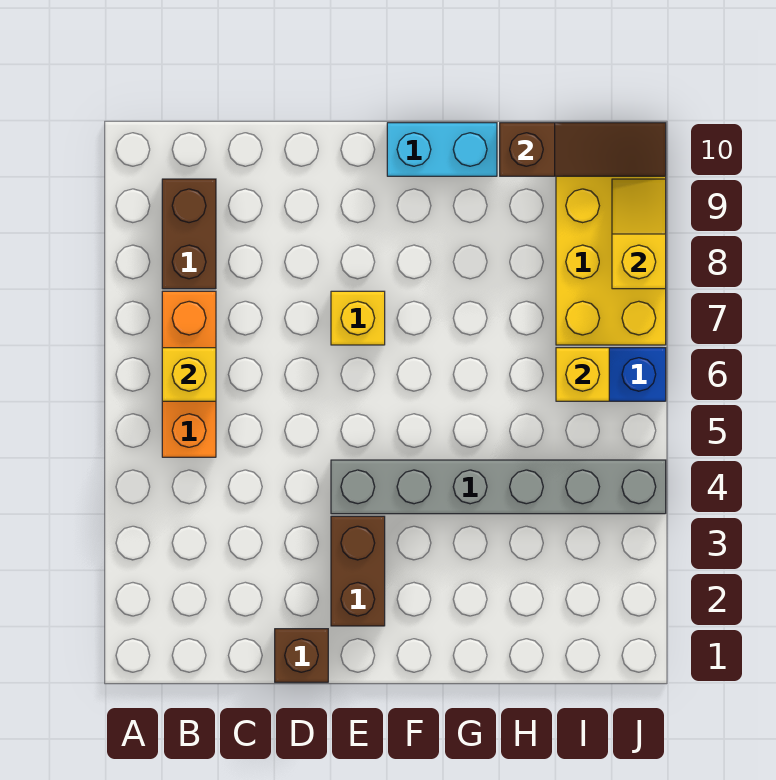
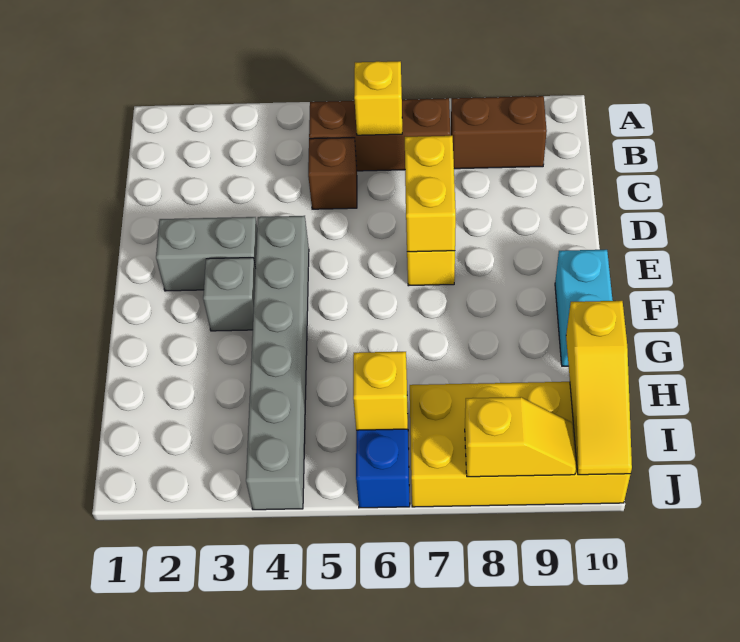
orange 1x3 brick [162,291,216,457] -> brown 1x3 brick [309,98,450,171]
brown 1x1 brick [275,629,328,682] -> brown 1x1 brick moved to [308,138,357,209]
none -> yellow 1x2 brick [405,136,456,252]
brown 1x2 brick [331,516,385,626] -> grey 1x2 brick [156,217,257,291]
none -> grey 1x1 brick [203,258,256,331]
brown 1x3 slope [500,123,666,176] -> yellow 1x3 slope [566,301,632,475]

